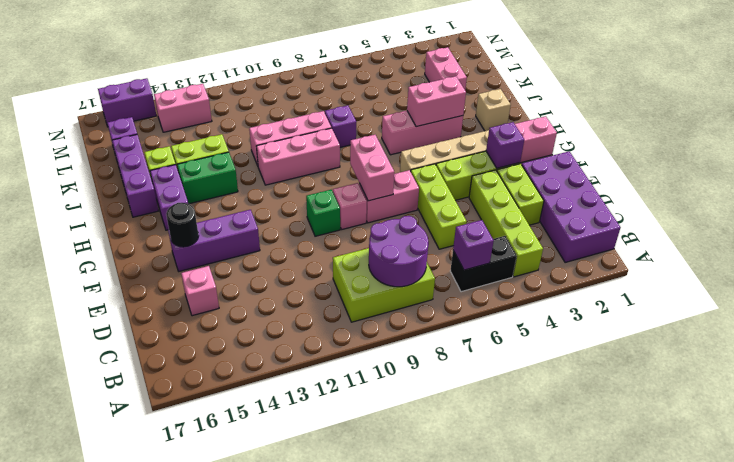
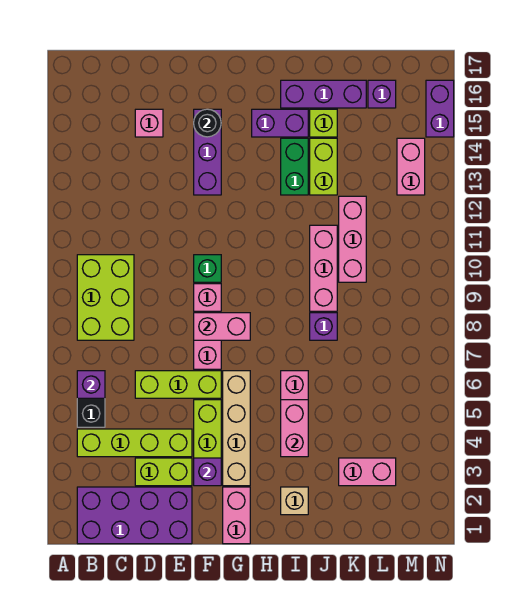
purple 2x2 round brick [369,216,428,287] -> none
pink 1x3 brick [256,128,340,185] -> pink 1x3 brick moved to [339,196,366,282]

